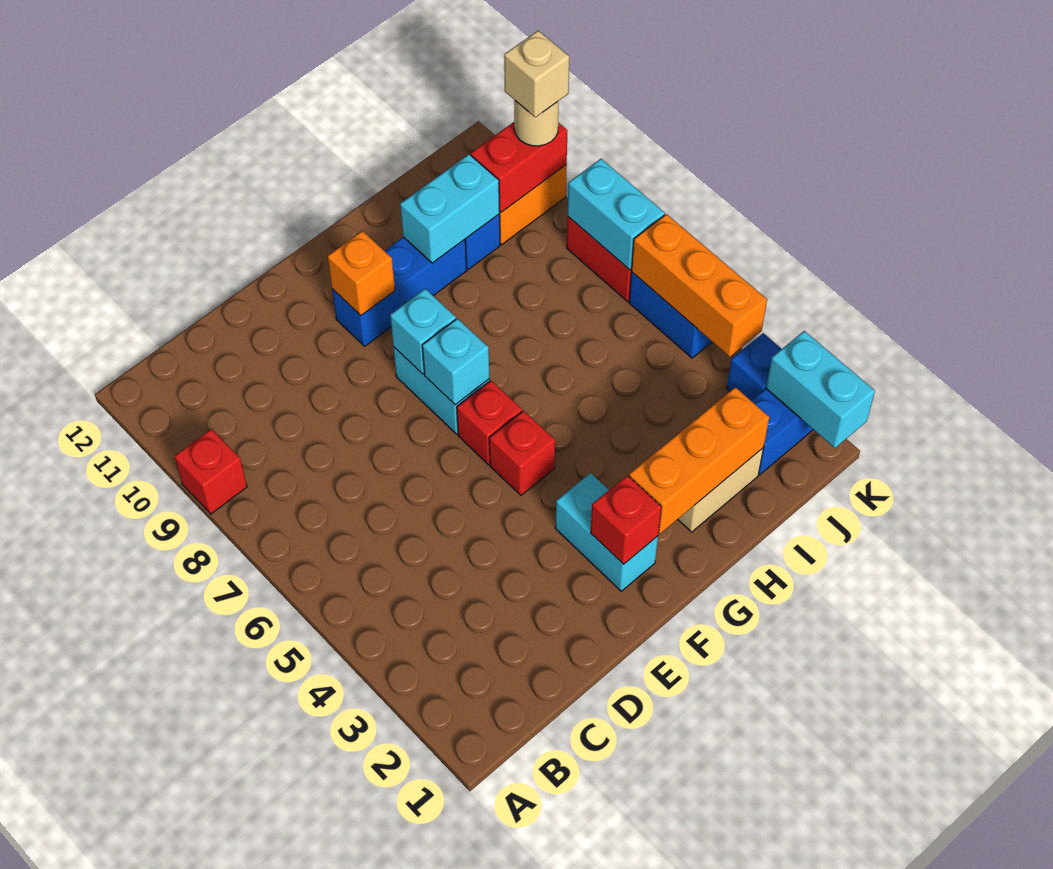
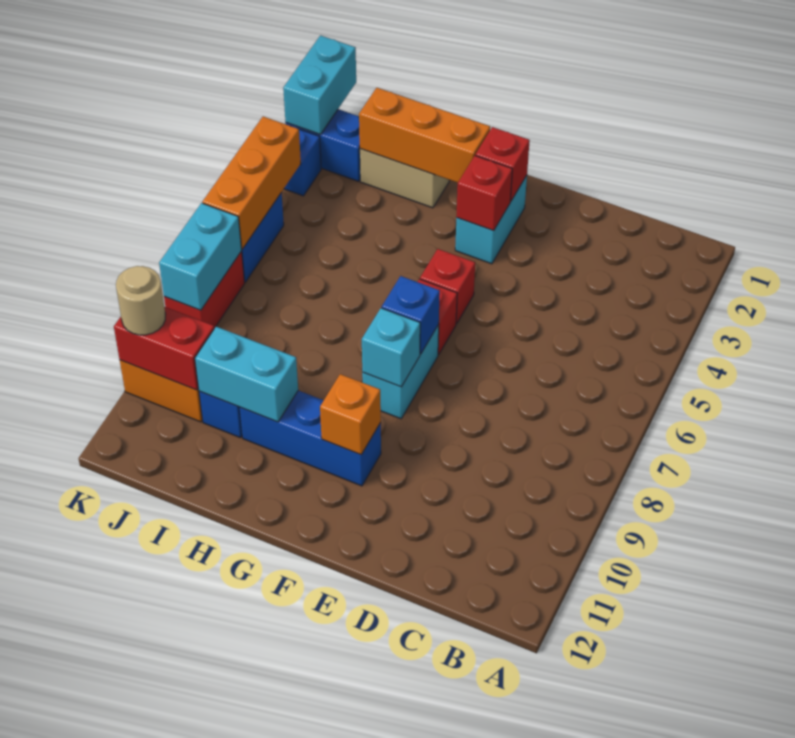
red 1x1 brick [175,429,247,514] -> red 1x1 brick moved to [456,156,512,231]
cyan 1x1 brick [422,319,489,405] -> blue 1x1 brick [382,276,440,354]
tan 1x1 brick [504,31,569,117] -> none

